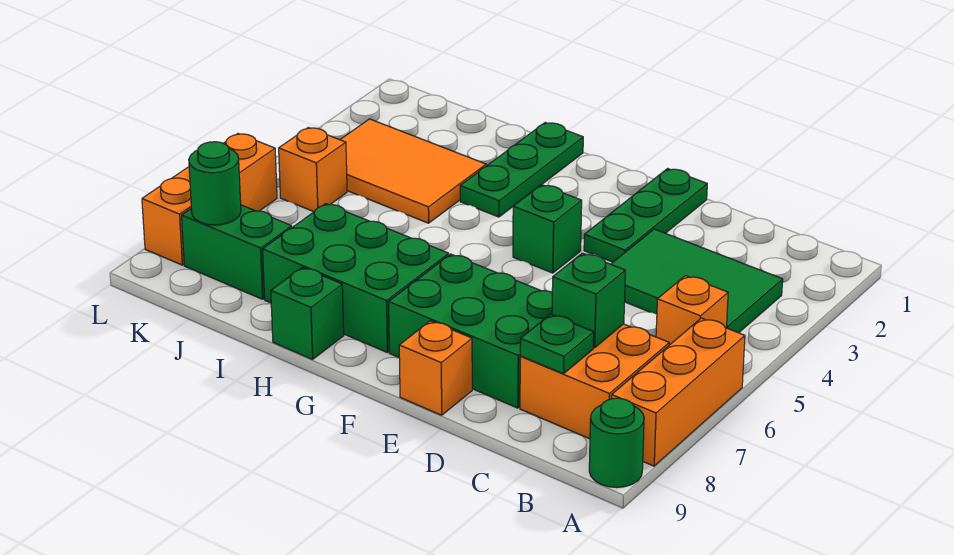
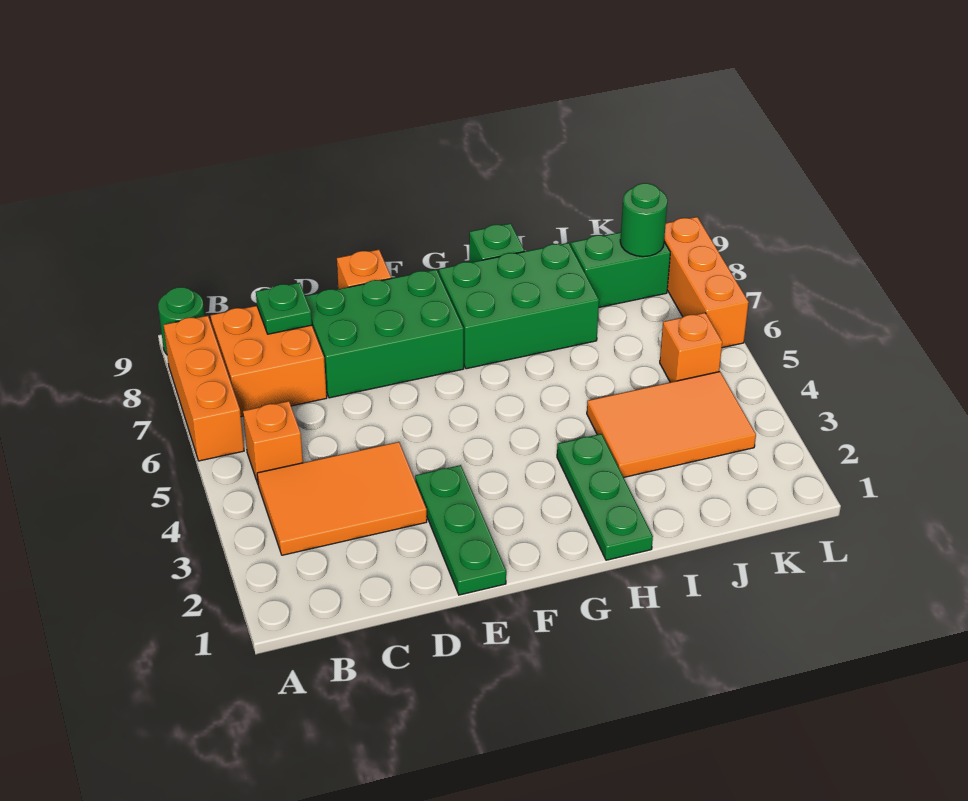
green 2x3 tile [611,229,783,333] -> orange 2x3 tile [257,442,427,555]
green 1x1 brick [552,253,625,348] -> none
green 1x1 brick [513,185,582,273] -> none

